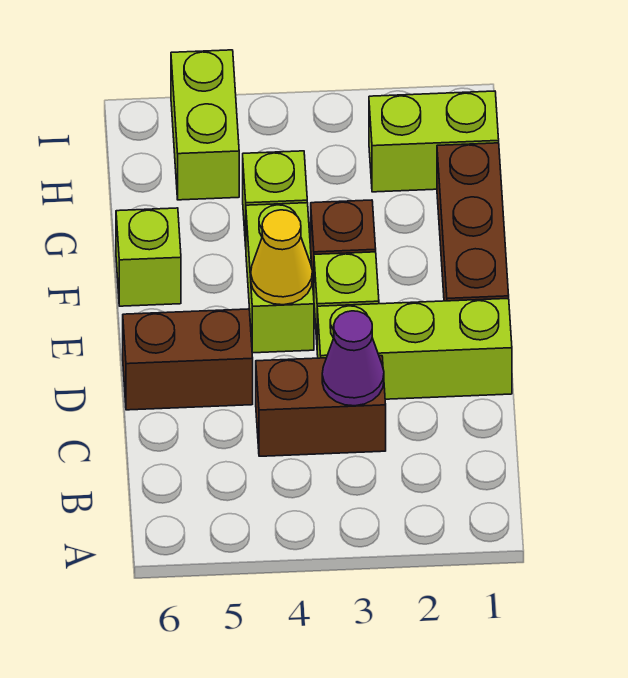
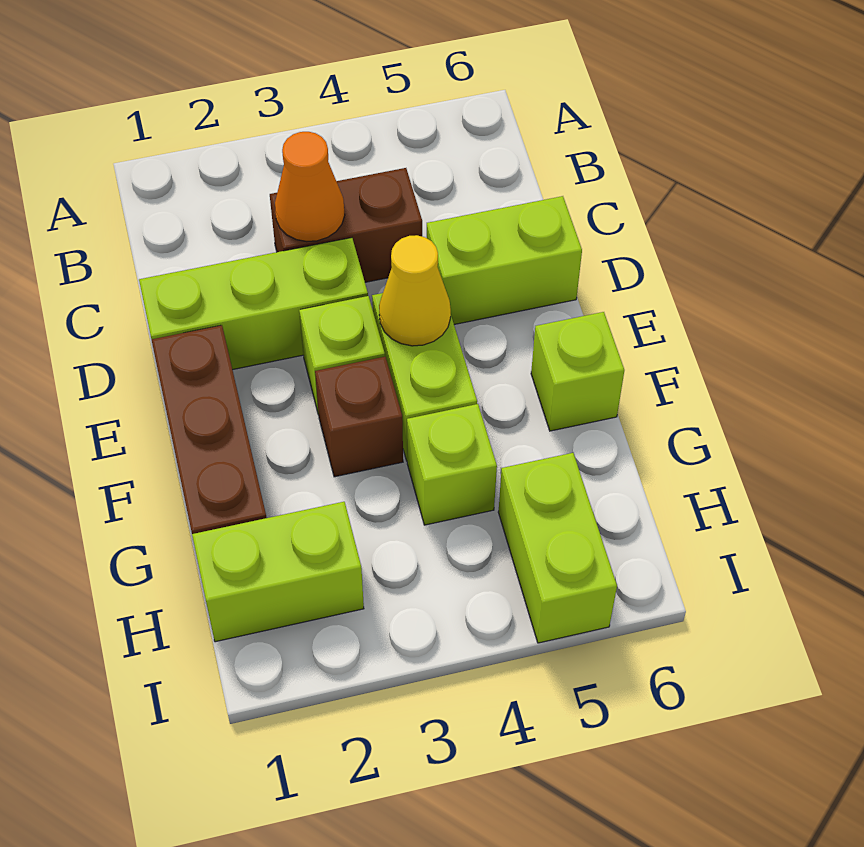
purple 1x1 cone [322,311,384,406] -> orange 1x1 cone [275,132,345,242]
brown 1x2 brick [123,309,253,410] -> lime 1x2 brick [427,196,582,325]

